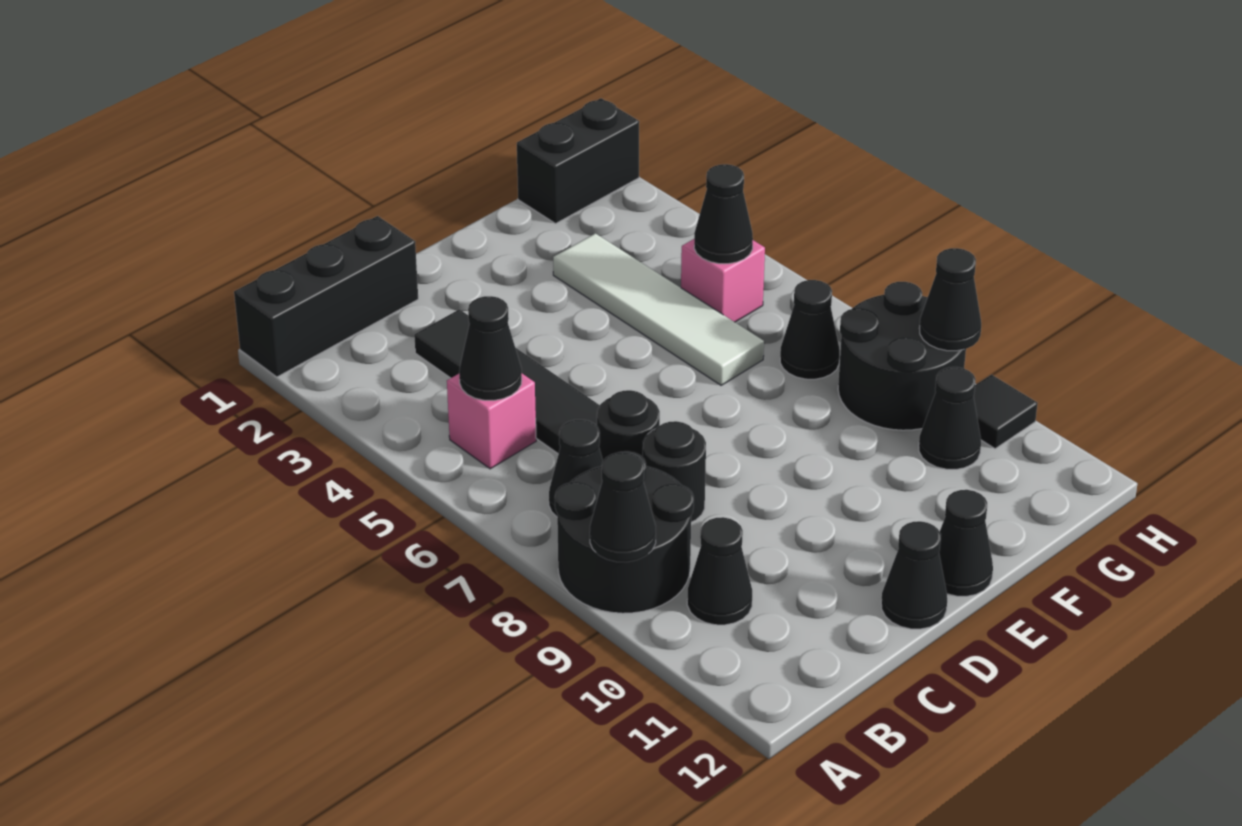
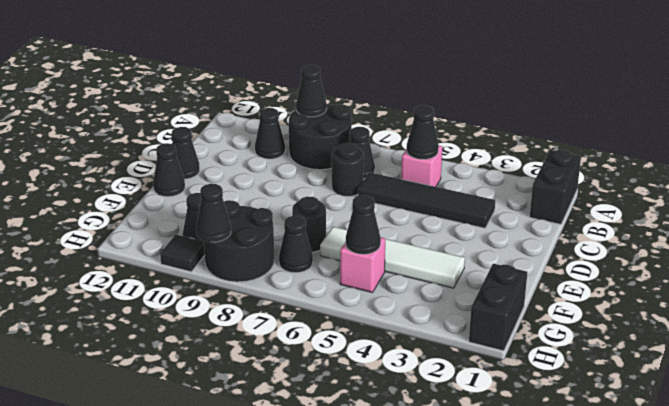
black 1x3 brick [234,216,418,377] -> black 1x2 brick [530,150,581,224]
black 1x1 round brick [643,421,706,522] -> black 1x1 round brick moved to [292,196,326,252]

